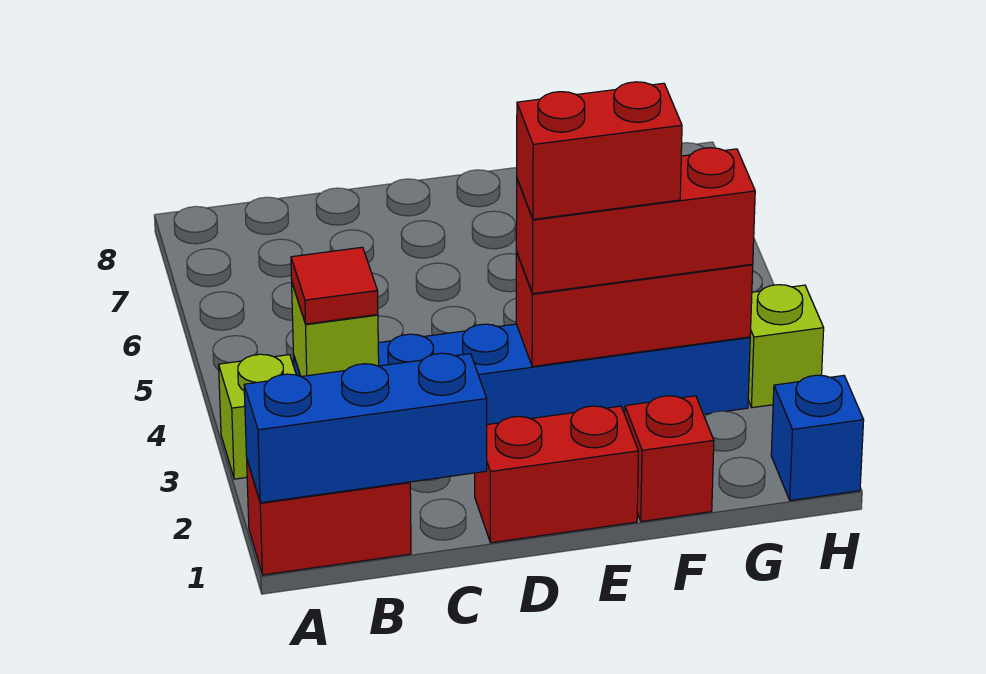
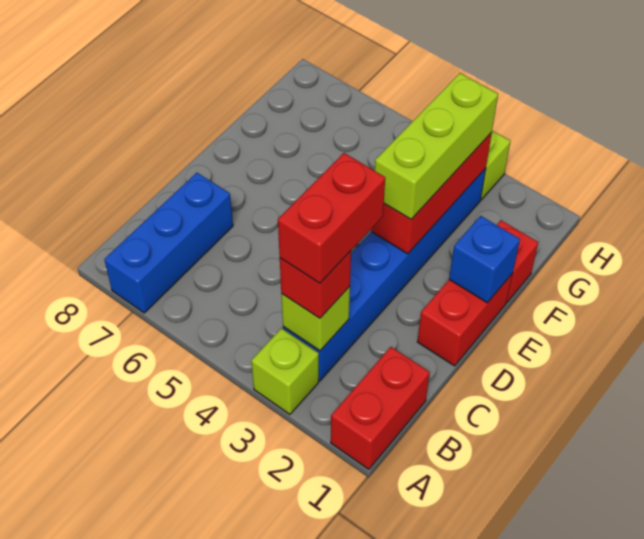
blue 1x3 brick [244,353,487,503] -> blue 1x3 brick moved to [104,173,233,313]
red 1x1 tile [291,247,378,324] -> red 1x1 brick [280,251,351,318]
red 1x3 brick [516,148,755,294] -> lime 1x3 brick [375,73,498,219]
red 1x2 brick [517,82,682,219] -> red 1x2 brick moved to [278,153,385,283]
blue 1x1 brick [771,375,864,501] -> blue 1x1 brick moved to [449,216,520,303]

